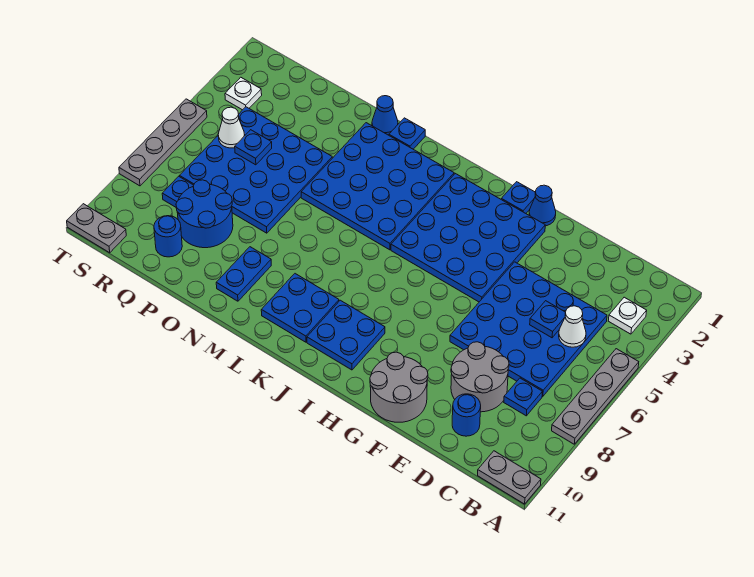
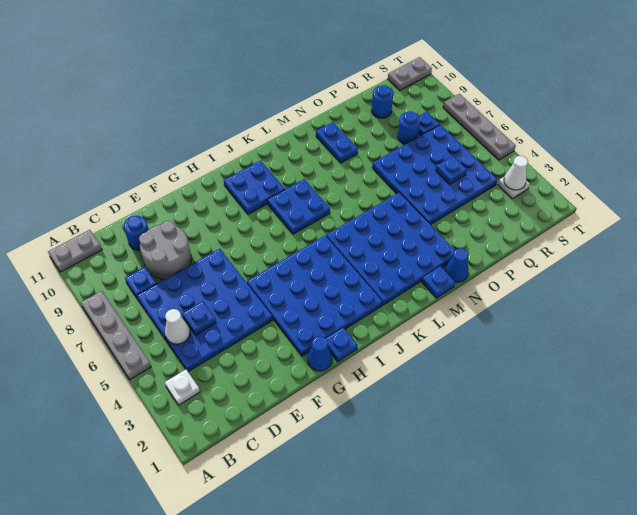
grey 2x2 round brick [370,352,428,422] -> none
blue 2x2 plate [261,274,339,342] -> blue 2x2 plate moved to [268,179,330,234]
blue 2x2 round brick [176,180,233,248] -> blue 1x1 round brick [398,111,421,144]
white 1x1 cone [218,107,245,148] -> white 1x1 cone moved to [504,156,528,190]

